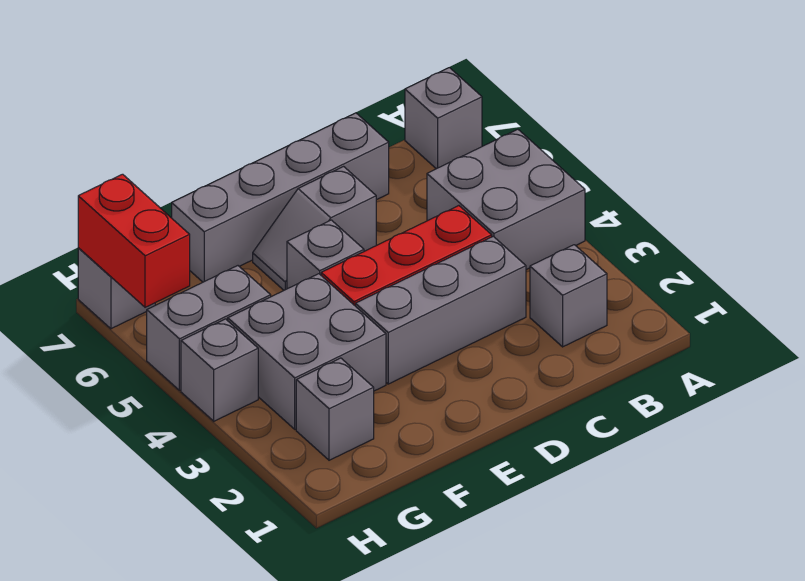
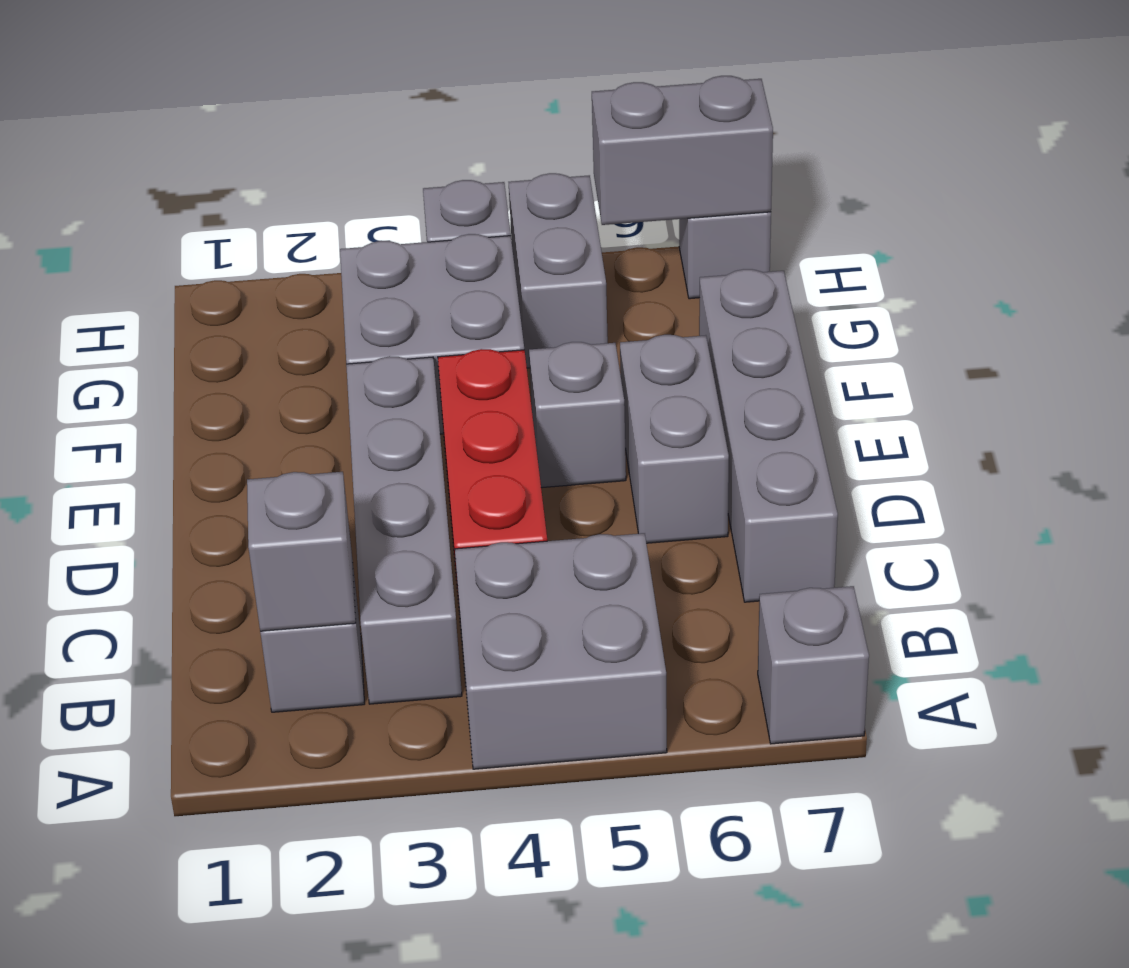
grey 1x3 brick [356,236,526,384] -> grey 1x4 brick [346,356,462,704]
grey 1x2 slope [253,167,376,290] -> grey 1x2 brick [620,335,729,543]
grey 1x1 brick [296,358,374,460] -> grey 1x1 brick moved to [247,472,356,631]
red 1x2 brick [78,174,190,307] -> grey 1x2 brick [592,76,773,225]

